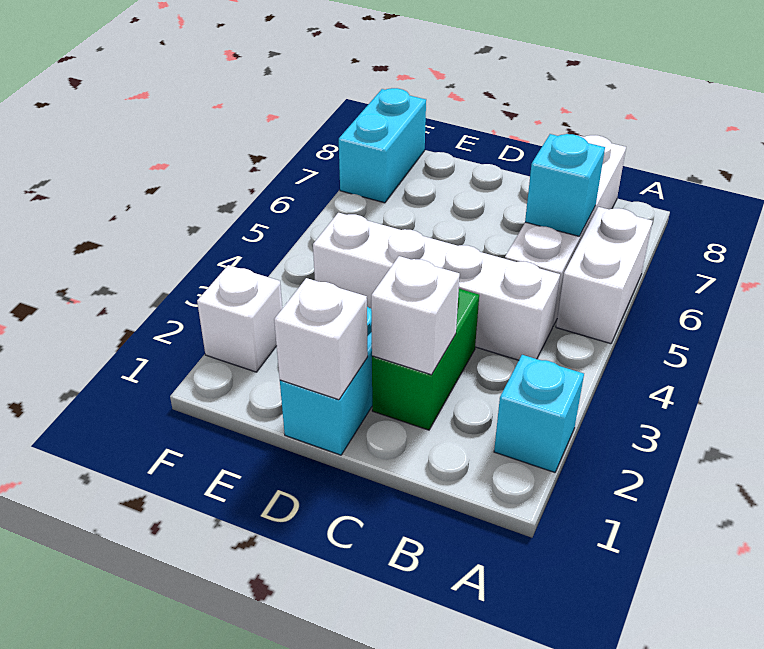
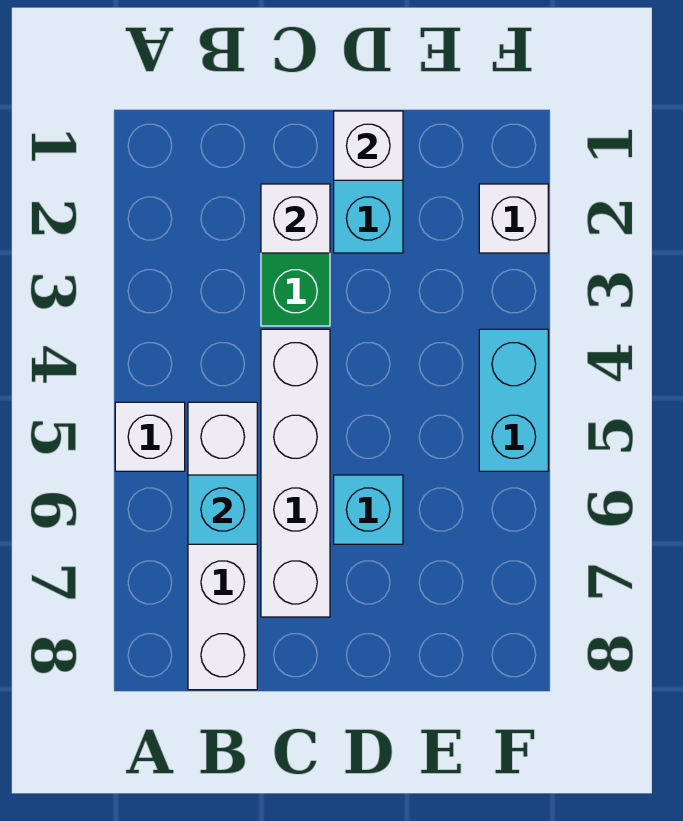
cyan 1x1 brick [494,355,584,472] -> cyan 1x1 brick moved to [334,475,403,544]
white 1x2 brick [556,207,653,344] -> white 1x1 brick [115,402,185,471]
white 1x4 brick [313,213,560,360] -> white 1x4 brick turned to [261,329,330,617]
cyan 1x2 brick [339,88,426,203] -> cyan 1x2 brick moved to [479,329,548,471]

